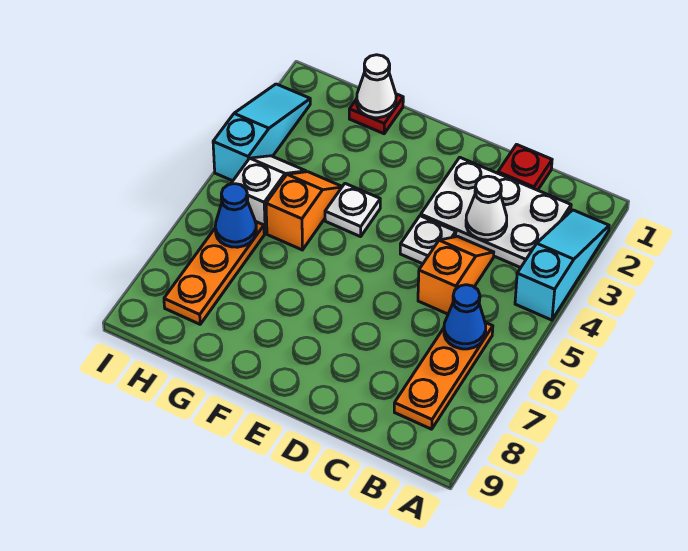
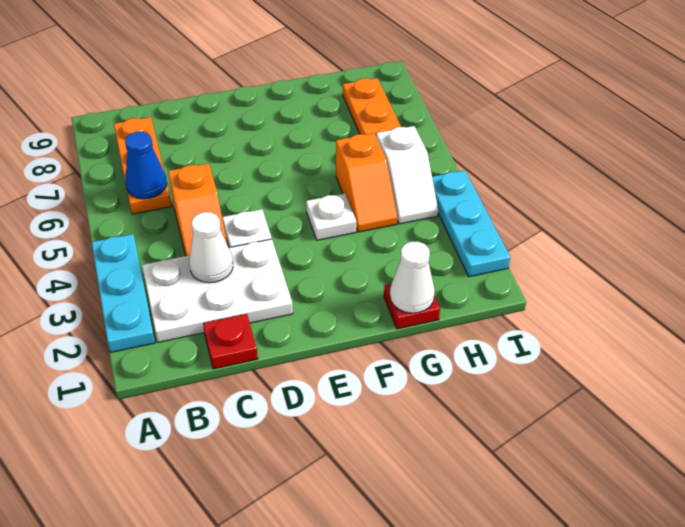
cyan 1x3 slope [515,210,609,320] -> cyan 1x3 plate [92,234,155,352]
blue 1x1 cone [215,184,256,247] -> none
cyan 1x3 slope [213,84,310,181] -> cyan 1x3 plate [432,170,510,277]

